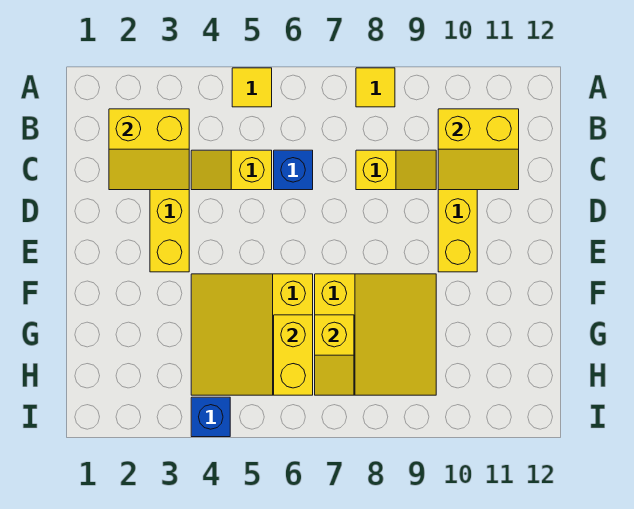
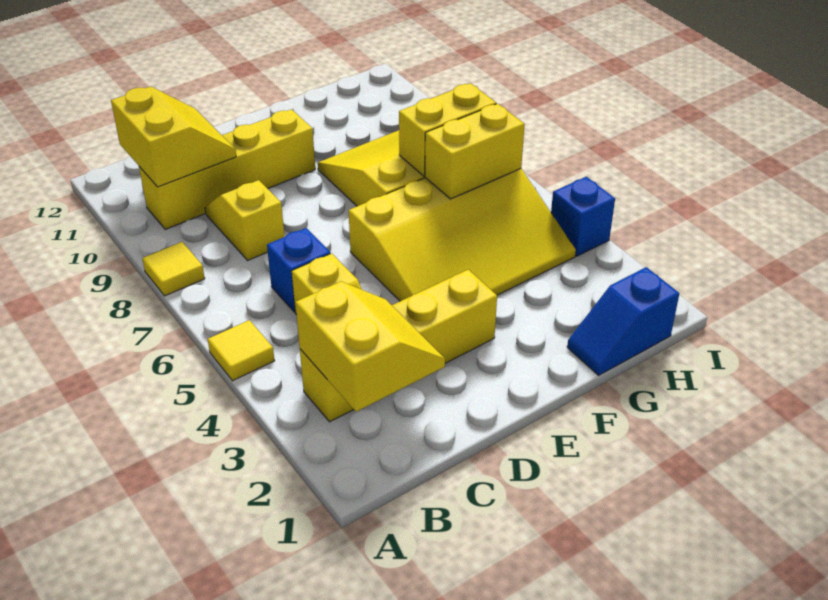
yellow 3x3 slope [191,274,313,395] -> yellow 3x4 slope [349,169,576,301]
none -> blue 1x2 slope [567,267,679,375]
yellow 1x2 slope [315,315,354,395] -> yellow 1x2 brick [399,83,496,176]

